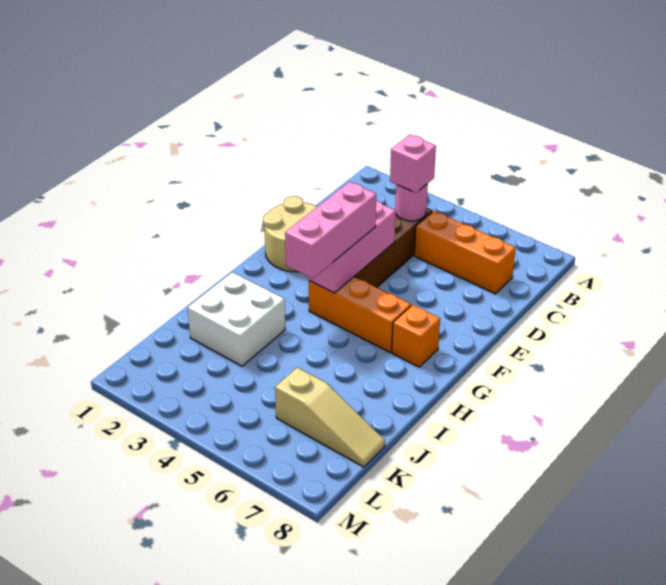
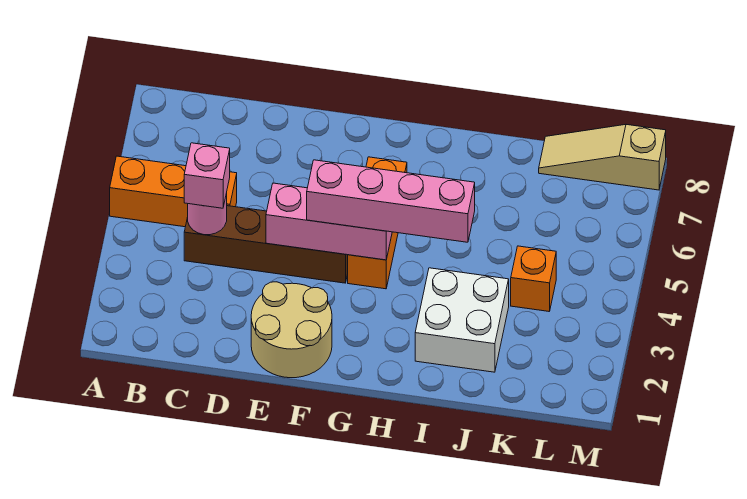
orange 1x3 brick [414,211,516,294] -> orange 1x3 brick turned to [110,156,237,227]
pink 1x3 brick [285,182,376,279] -> pink 1x4 brick [307,160,475,242]
orange 1x1 brick [392,305,440,367] -> orange 1x1 brick moved to [511,246,556,311]
tan 1x3 slope [275,367,385,467] -> tan 1x3 slope turned to [539,124,666,190]

